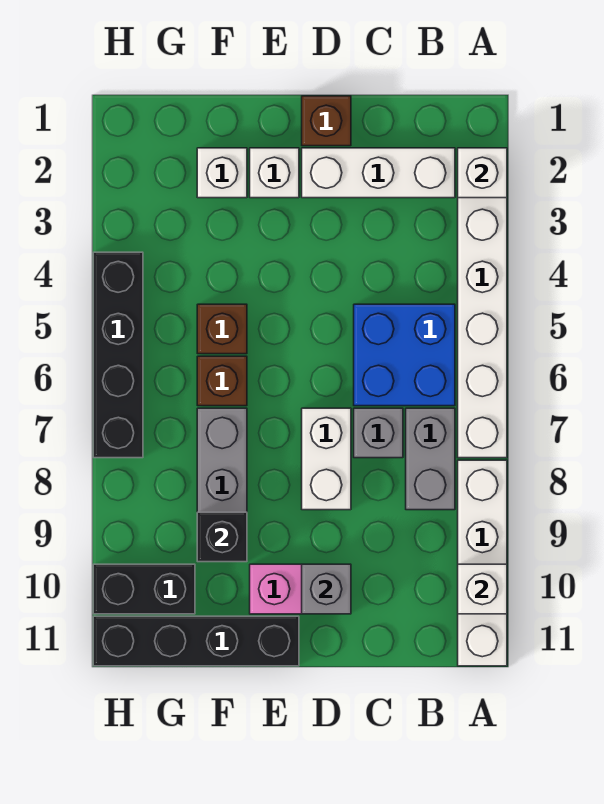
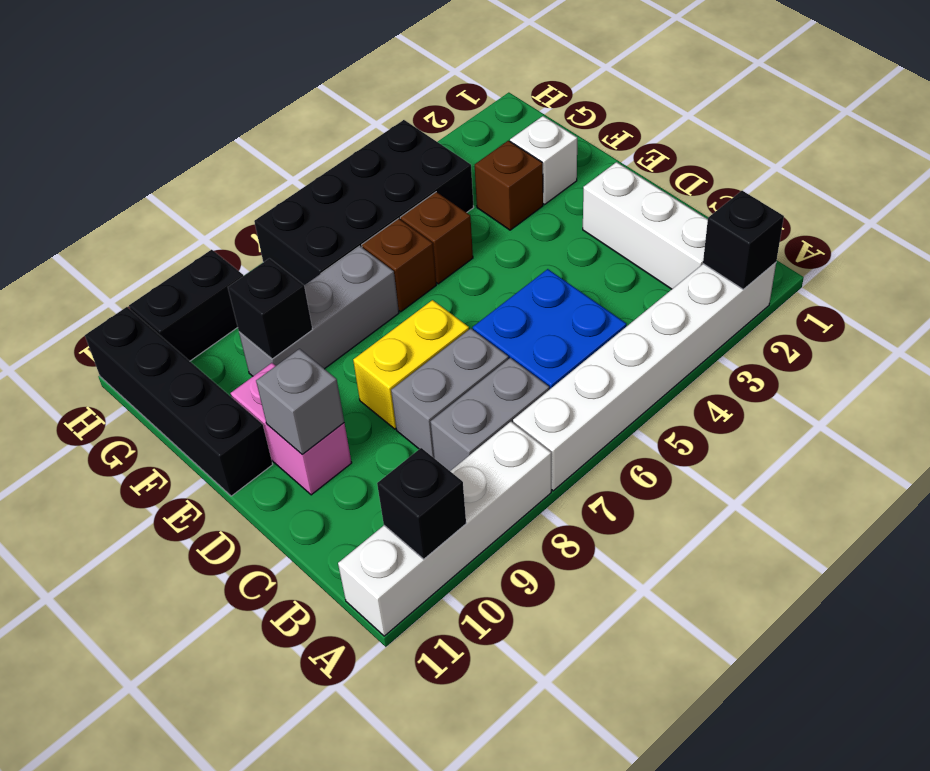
white 1x1 brick [458,148,507,198] -> black 1x1 brick [703,191,784,290]
white 1x1 brick [458,564,507,614] -> black 1x1 brick [377,448,466,559]
grey 1x1 brick [354,408,403,458] -> grey 1x2 brick [391,328,509,458]
brown 1x1 brick [302,96,351,146] -> brown 1x1 brick moved to [475,141,543,230]
white 1x2 brick [302,408,351,510] -> yellow 1x2 brick [353,300,469,429]
white 1x1 brick [250,148,299,198] -> none
black 1x2 brick [93,564,195,614] -> black 1x2 brick turned to [129,250,243,361]
black 1x4 brick [93,252,143,458] -> black 2x4 brick [254,120,474,285]

